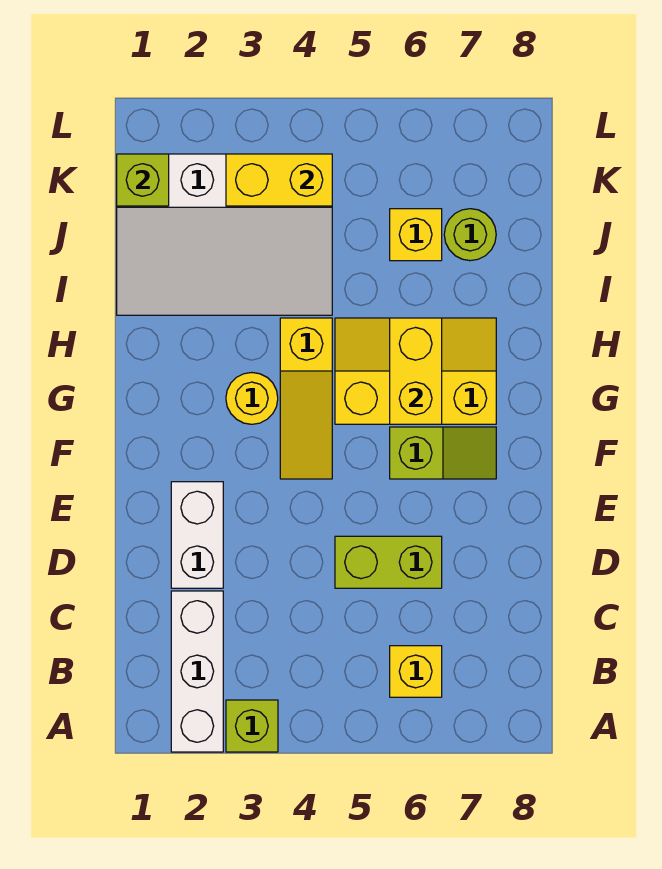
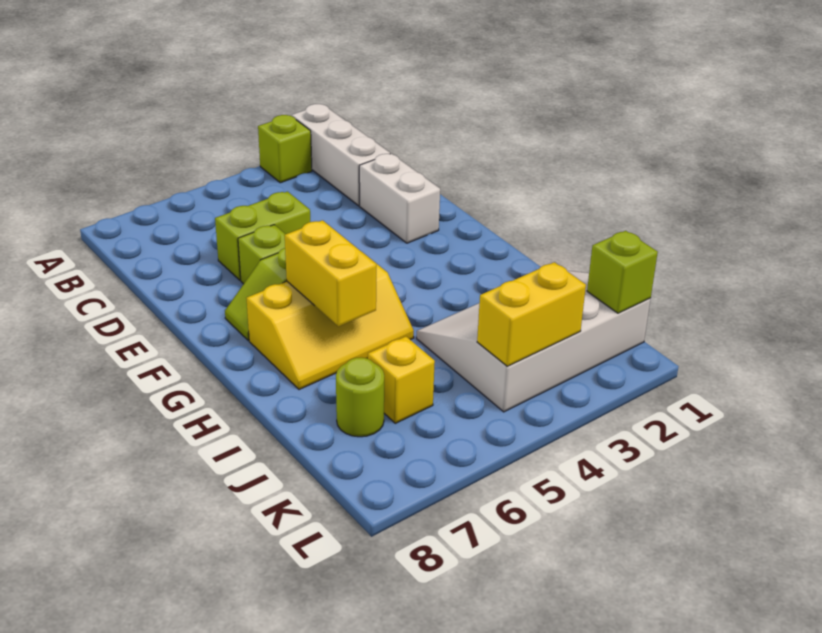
yellow 1x1 brick [390,646,442,697] -> none
none -> lime 1x1 brick [238,225,285,284]
yellow 1x3 slope [280,318,332,479] -> none
yellow 1x1 round brick [226,373,278,424] -> none

